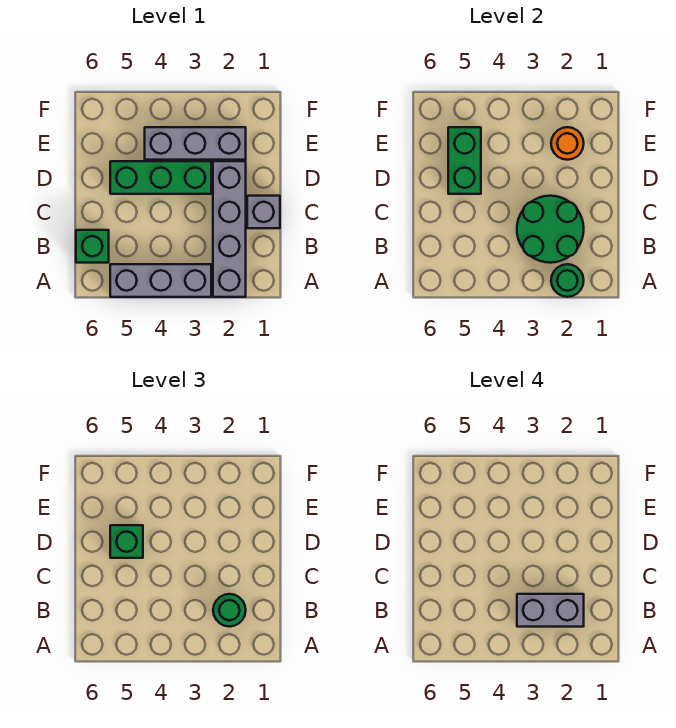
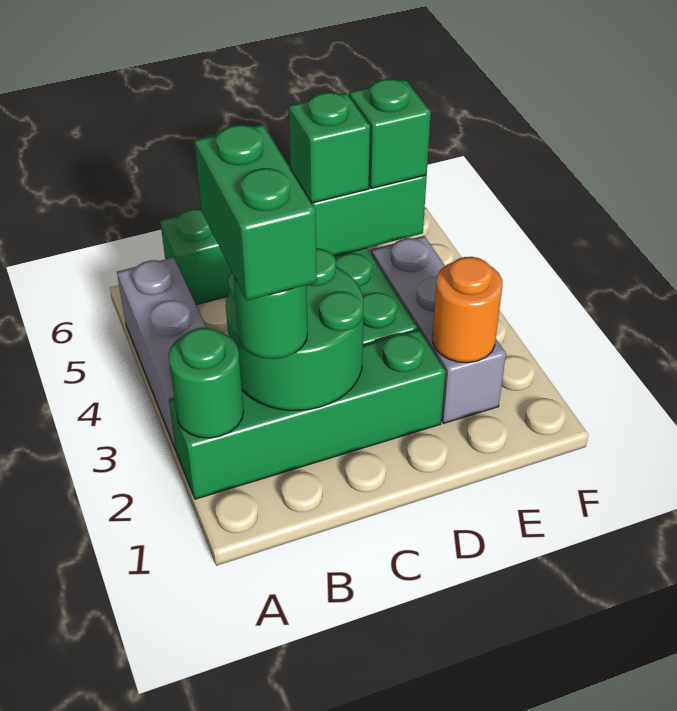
grey 1x4 brick [213,161,246,297] -> green 1x4 brick [169,329,445,499]
grey 1x2 brick [517,594,584,627] -> green 1x2 brick [194,124,317,301]
grey 1x1 brick [247,196,280,228] -> none
none -> green 1x1 brick [349,79,431,188]

